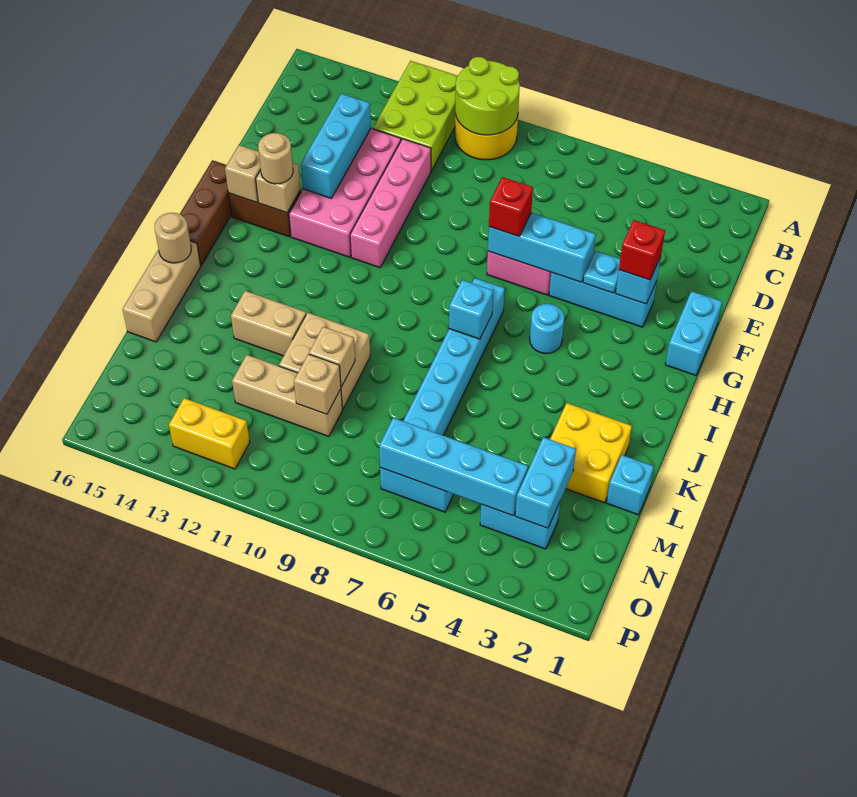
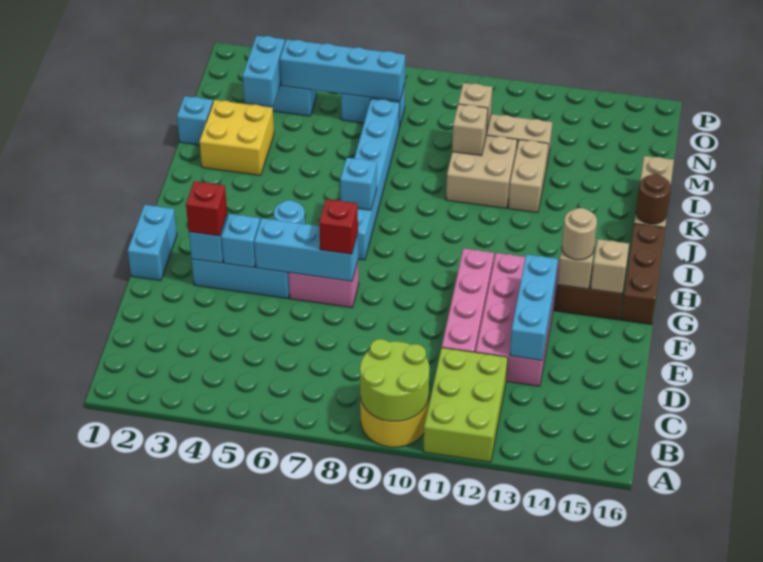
cyan 1x1 plate [583,251,620,293] -> cyan 1x1 brick [221,214,260,268]
tan 1x1 round brick [155,213,191,263] -> brown 1x1 round brick [636,174,671,224]
tan 1x2 brick [231,291,306,356] -> tan 1x2 brick turned to [508,140,548,213]
yellow 1x2 brick [169,398,250,469] -> none

